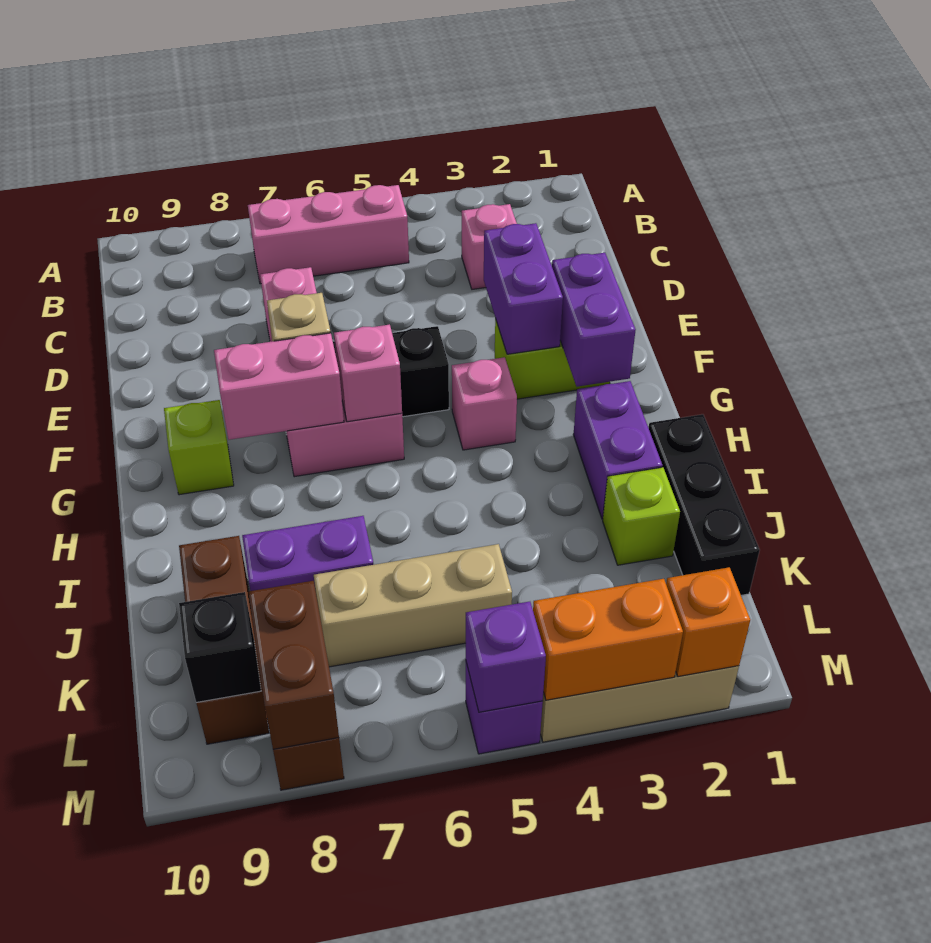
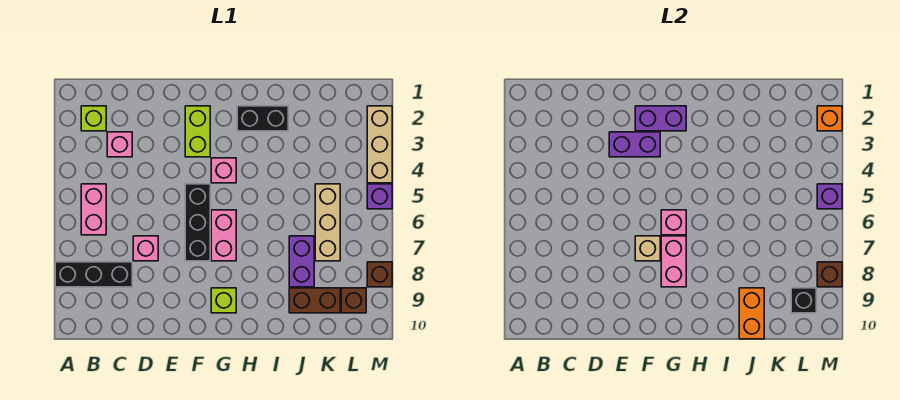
pink 1x3 brick [248,185,409,284] -> pink 1x2 brick [81,184,106,235]
purple 1x2 brick [573,381,662,519] -> black 1x2 brick [237,106,288,131]
black 1x3 brick [649,414,760,595] -> black 1x3 brick moved to [55,262,132,287]
lime 1x1 brick [603,467,680,565] -> lime 1x1 brick moved to [81,106,106,131]
brown 1x2 brick [249,581,339,749] -> brown 1x1 brick [817,262,842,287]
orange 1x2 brick [533,579,683,700] -> orange 1x2 brick moved to [739,288,764,339]

